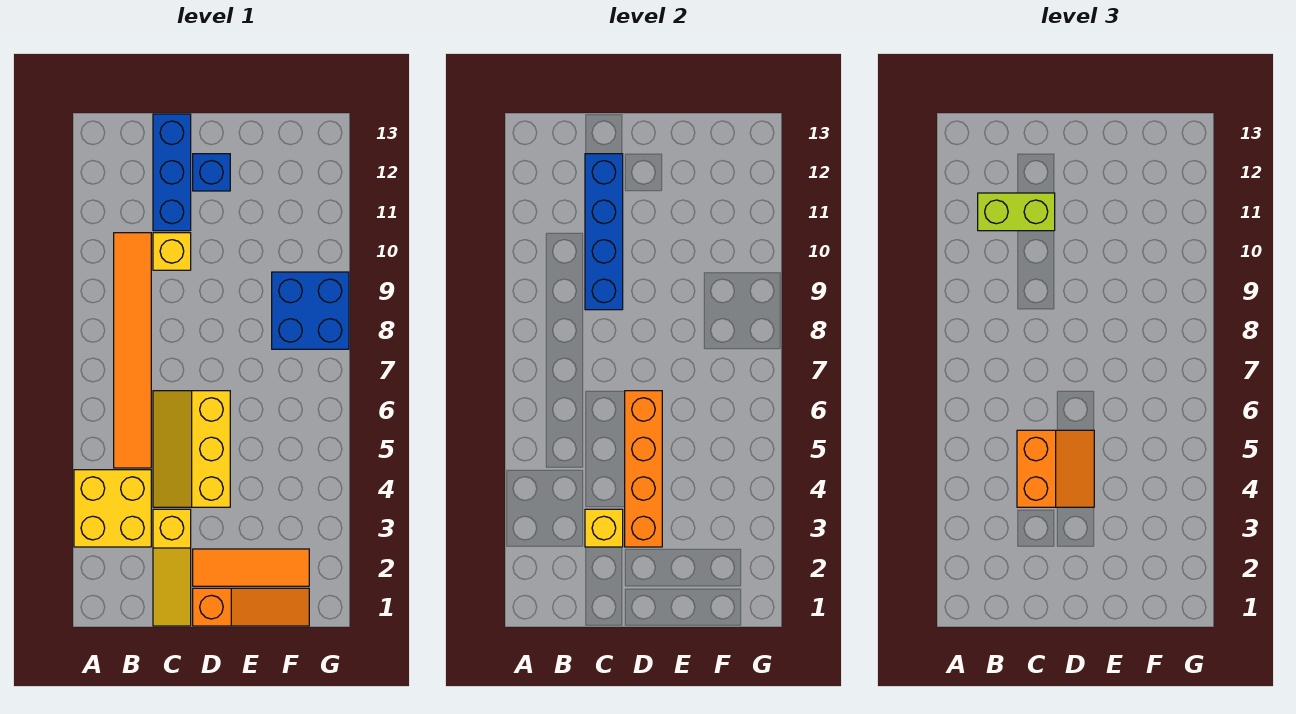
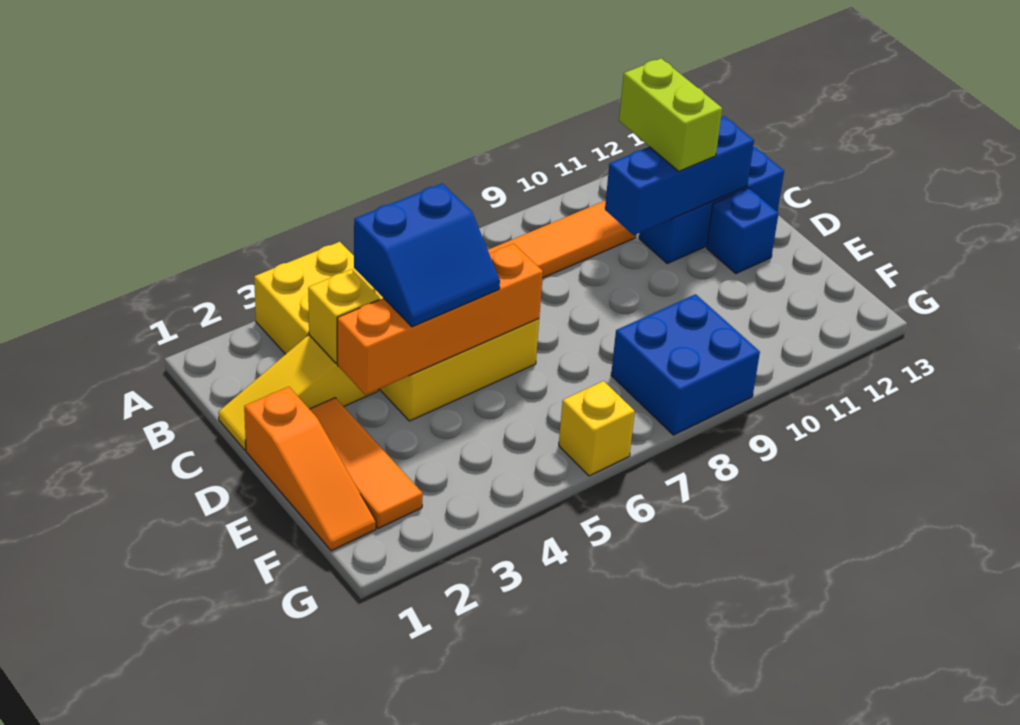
orange 2x2 slope [1017,430,1094,507] -> blue 2x2 slope [354,183,500,327]
blue 1x4 brick [585,154,623,310] -> blue 1x3 brick [605,116,754,235]
yellow 1x1 brick [153,233,191,270] -> yellow 1x1 brick moved to [559,381,635,476]

